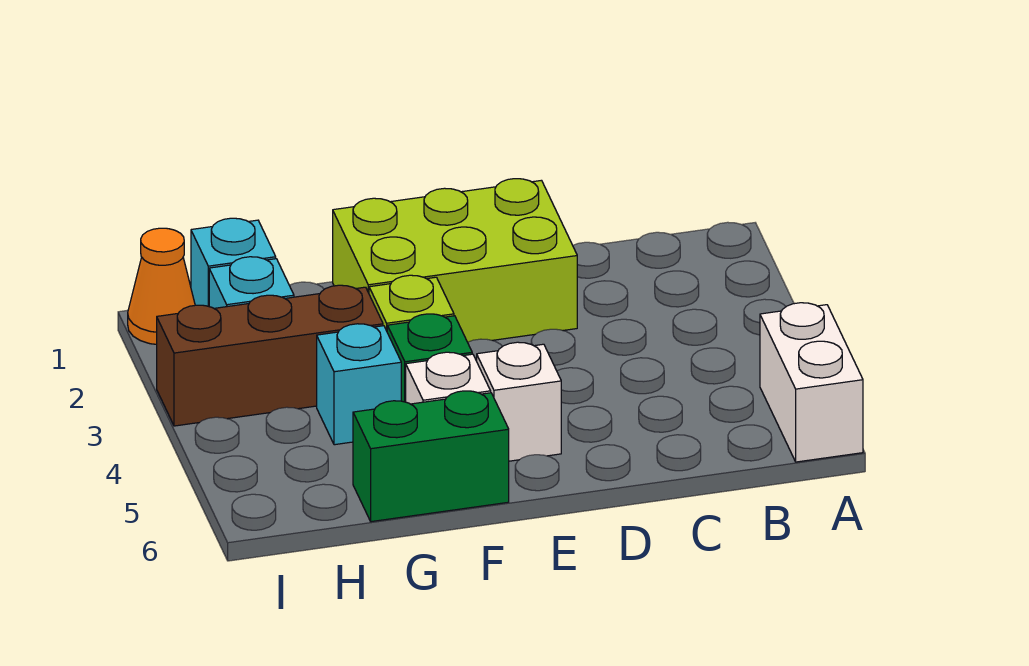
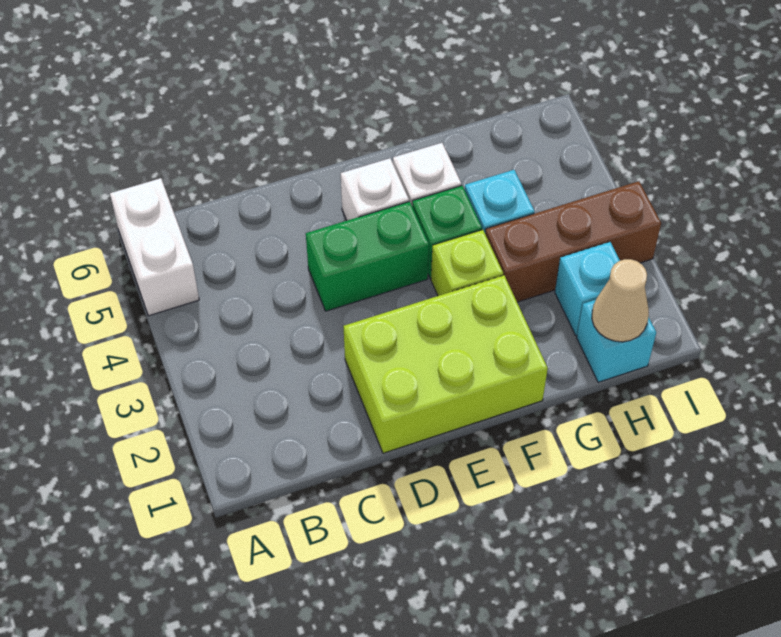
green 1x2 brick [353,391,509,522] -> green 1x2 brick moved to [306,202,429,311]
none -> tan 1x1 cone [592,259,649,342]
orange 1x1 cone [128,228,195,344] -> none

